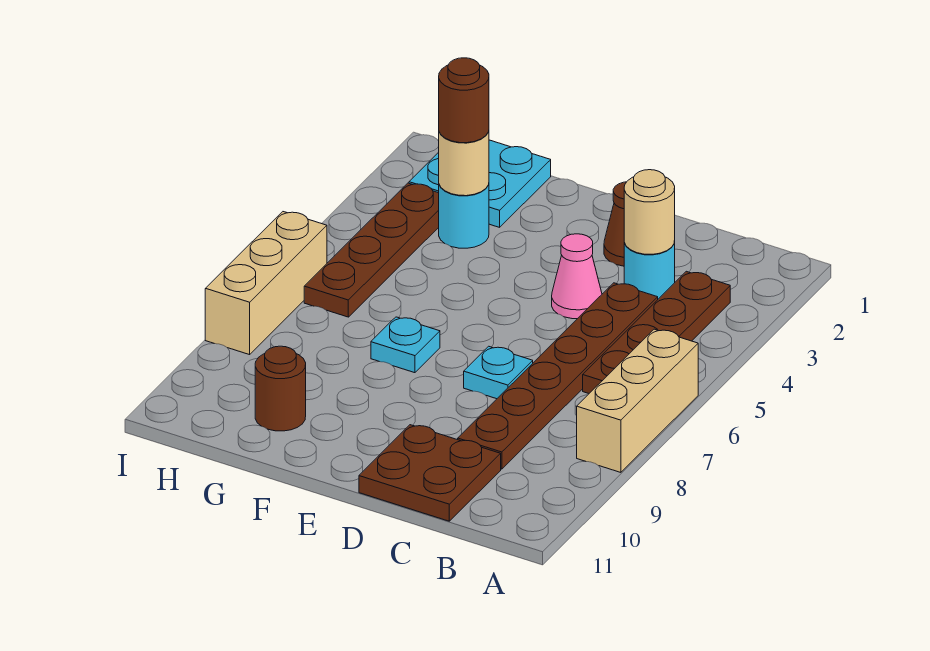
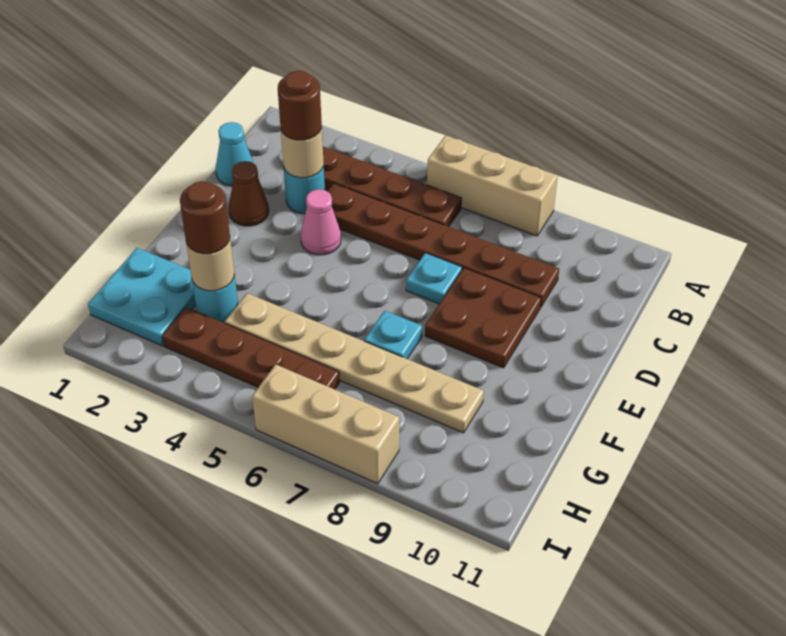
none -> cyan 1x1 cone [216,122,253,186]
brown 2x2 plate [359,425,501,521] -> brown 2x2 plate moved to [425,268,541,368]
none -> tan 1x6 plate [225,293,484,433]
brown 1x1 round brick [255,346,306,431] -> brown 1x1 round brick moved to [278,71,322,140]

